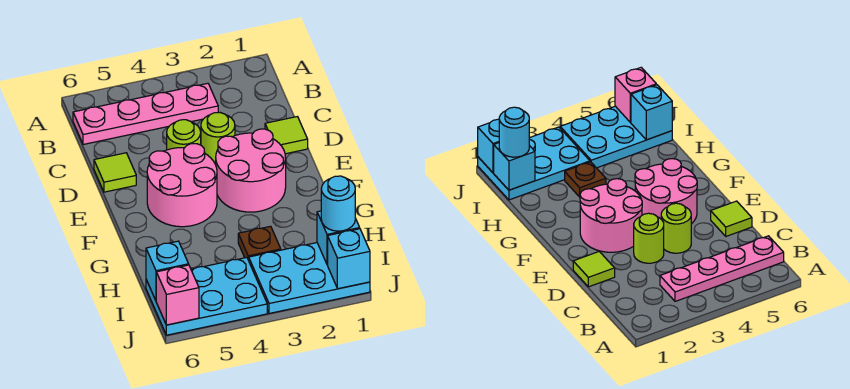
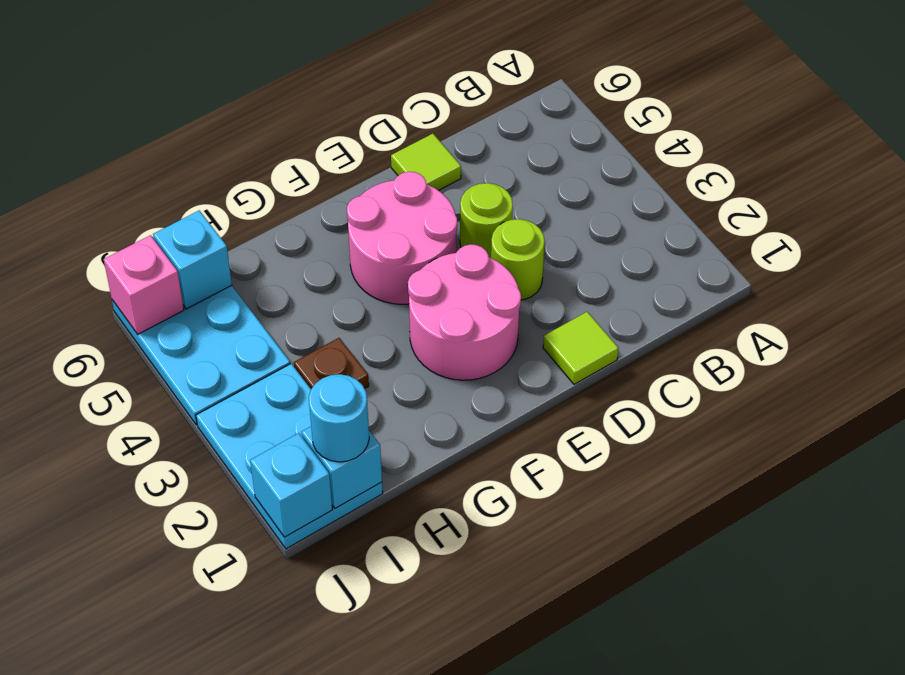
pink 1x4 plate [73,83,218,144] -> none

